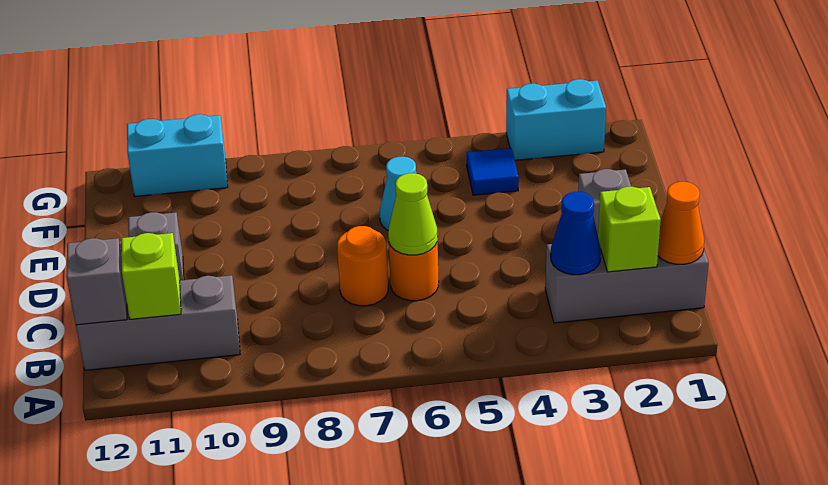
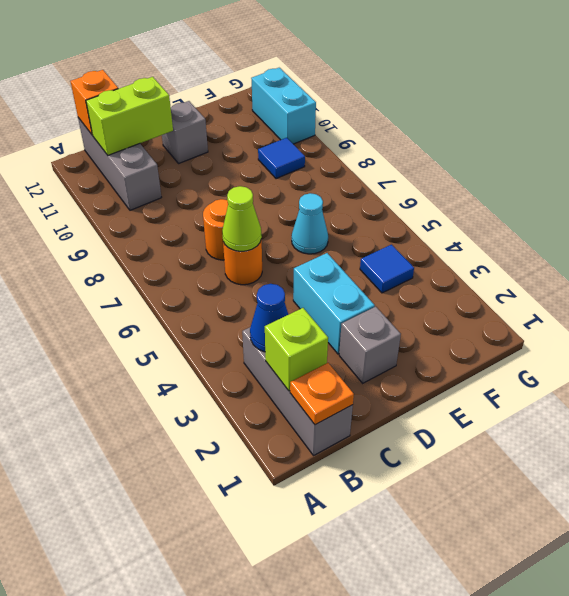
orange 1x1 cone [658,182,704,264] -> orange 1x1 plate [290,363,354,425]
lime 1x1 brick [121,233,181,319] -> lime 1x2 brick [86,77,173,155]
grey 1x1 brick [66,238,127,325] -> orange 1x1 brick [70,70,118,135]
none -> blue 1x1 tile [258,138,305,179]
cyan 1x2 brick [506,79,606,160] -> cyan 1x2 brick moved to [293,253,375,354]

